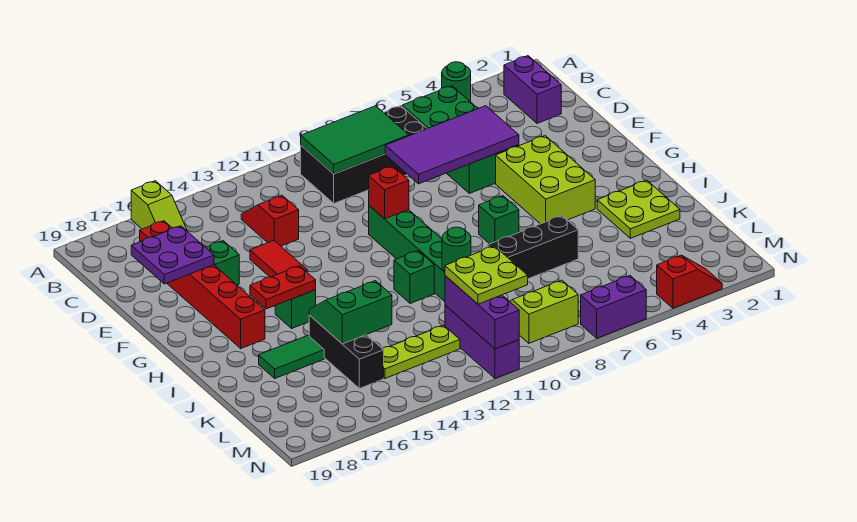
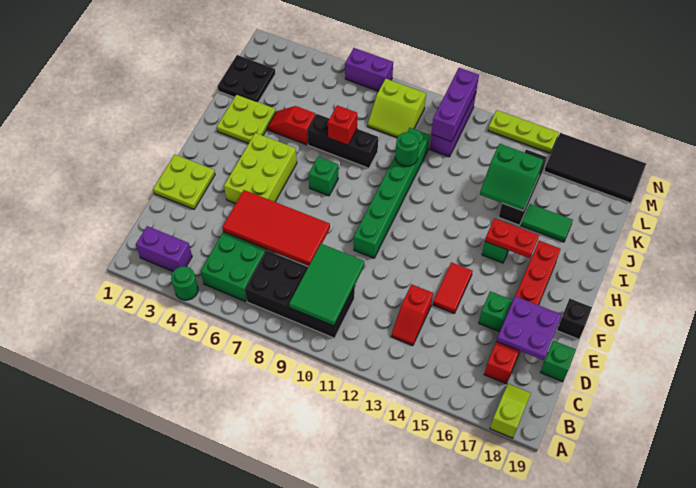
lime 1x2 slope [131,181,187,231] -> lime 1x2 slope moved to [490,384,531,438]
purple 1x2 brick [504,56,561,123] -> purple 1x2 brick turned to [136,226,192,271]
green 2x3 tile [301,106,409,174] -> green 2x3 tile turned to [289,244,365,326]
purple 2x4 tile [385,106,519,184] -> red 2x4 tile [222,190,330,266]
red 1x1 brick [369,166,409,219] -> red 1x1 brick moved to [328,105,357,145]
none -> black 1x1 brick [557,299,592,339]
green 1x1 brick [394,251,434,304] -> green 1x1 brick moved to [540,341,576,382]
none -> black 2x2 plate [217,55,275,102]
lime 2x2 plate [445,246,528,304] -> lime 2x2 plate moved to [153,155,215,209]
lime 1x3 plate [382,325,460,378] -> lime 1x3 plate moved to [488,110,559,153]
none -> black 2x4 tile [544,133,646,203]
red 1x2 slope [657,255,722,308] -> red 1x2 slope moved to [267,106,316,145]

